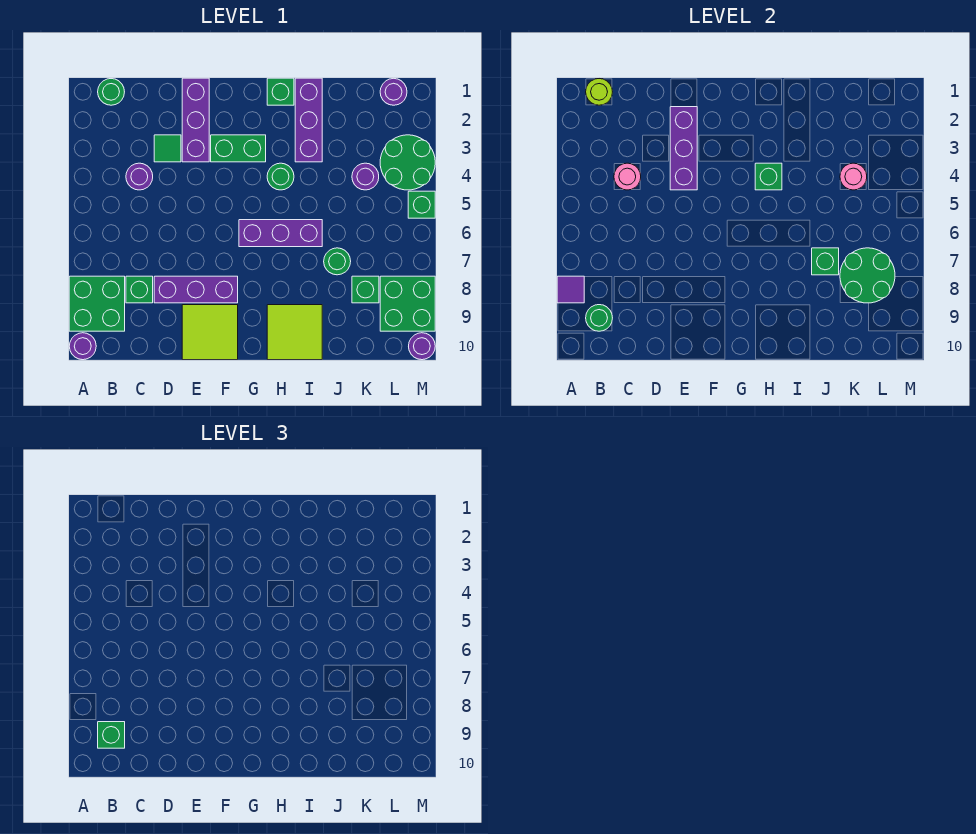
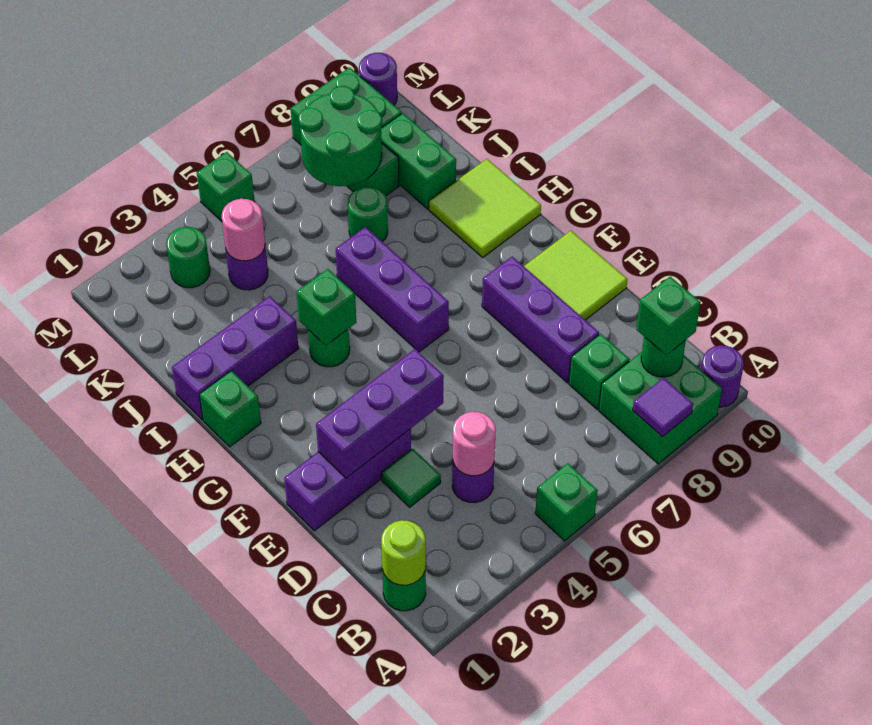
green 1x2 brick [211,135,266,162] -> green 1x2 brick moved to [381,113,456,209]
green 1x1 brick [812,248,839,275] -> green 1x1 brick moved to [535,463,598,541]
purple 1x1 round brick [380,78,407,105] -> none
green 2x2 round brick [380,135,435,190] -> green 1x1 round brick [166,227,210,288]

